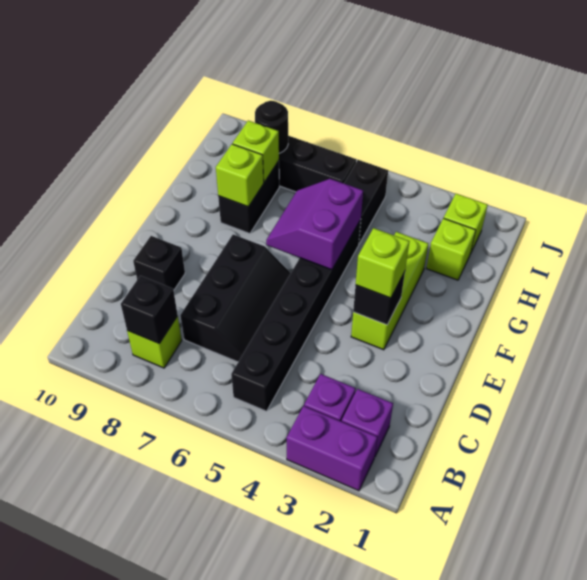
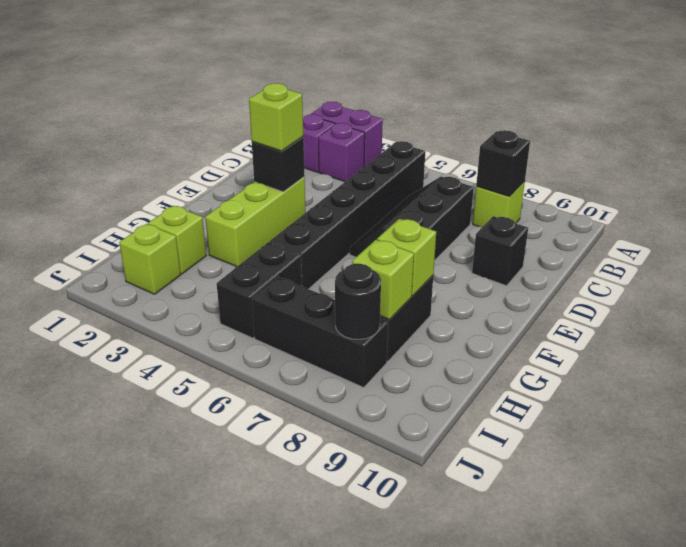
purple 2x2 slope [266,179,363,270] -> none

